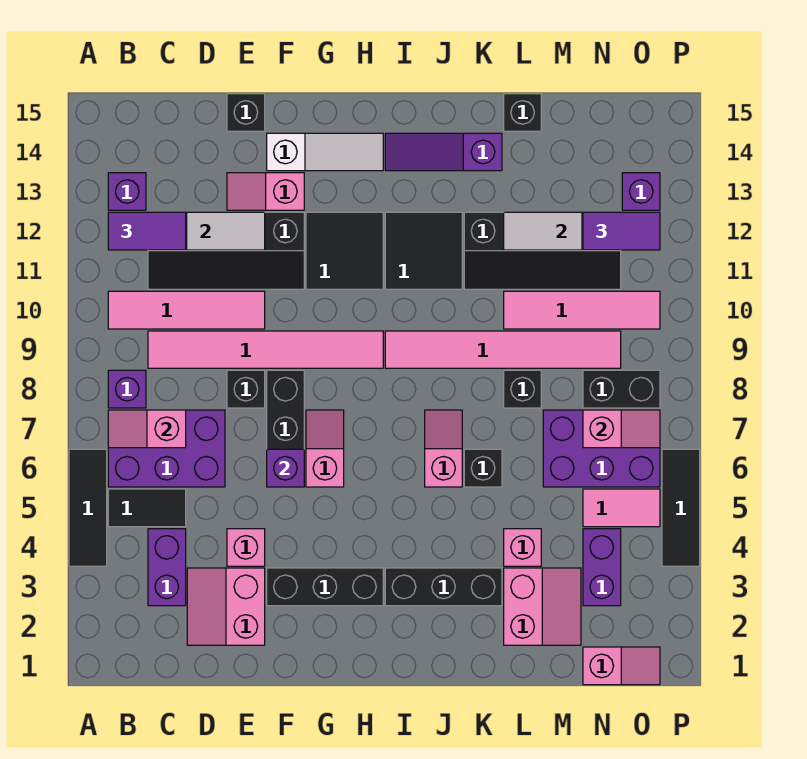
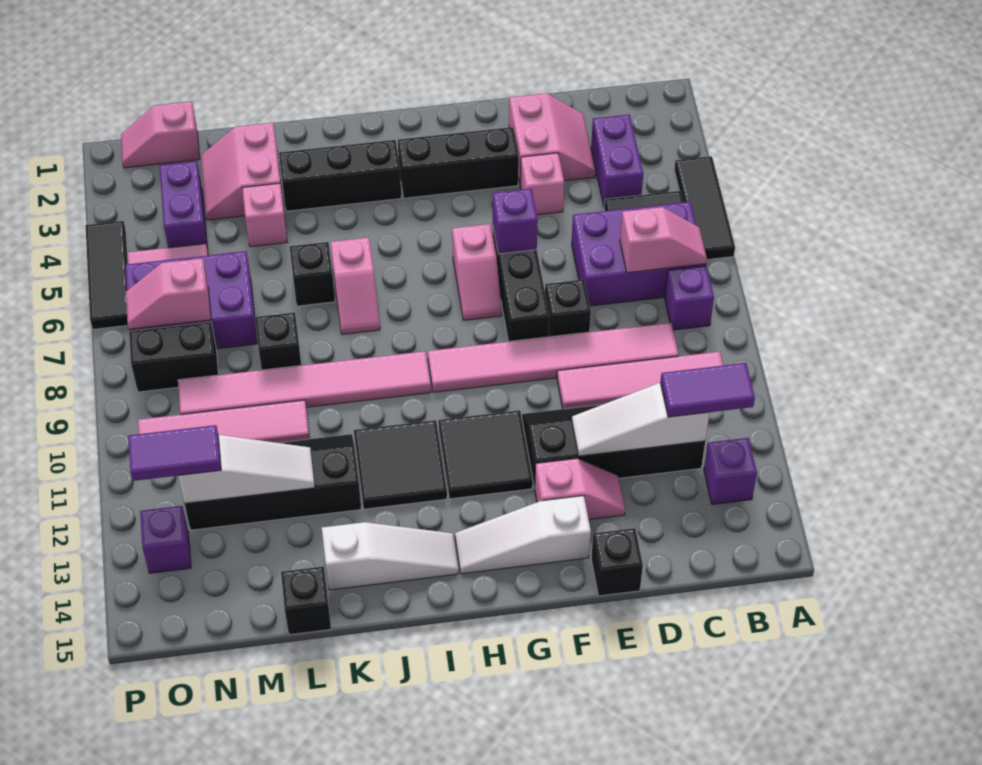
purple 1x3 slope [385,133,502,171] -> white 1x3 slope [322,522,459,590]

